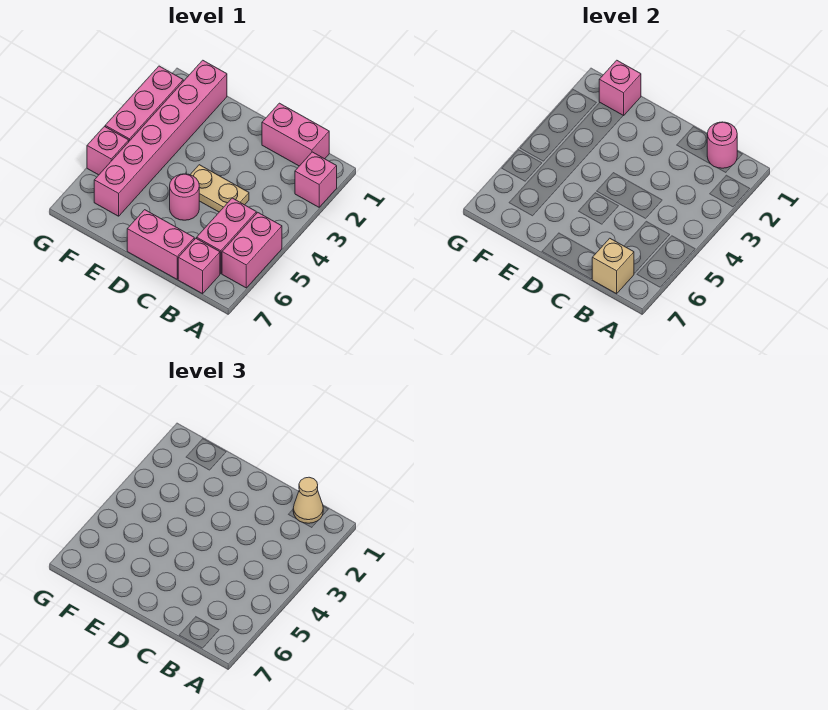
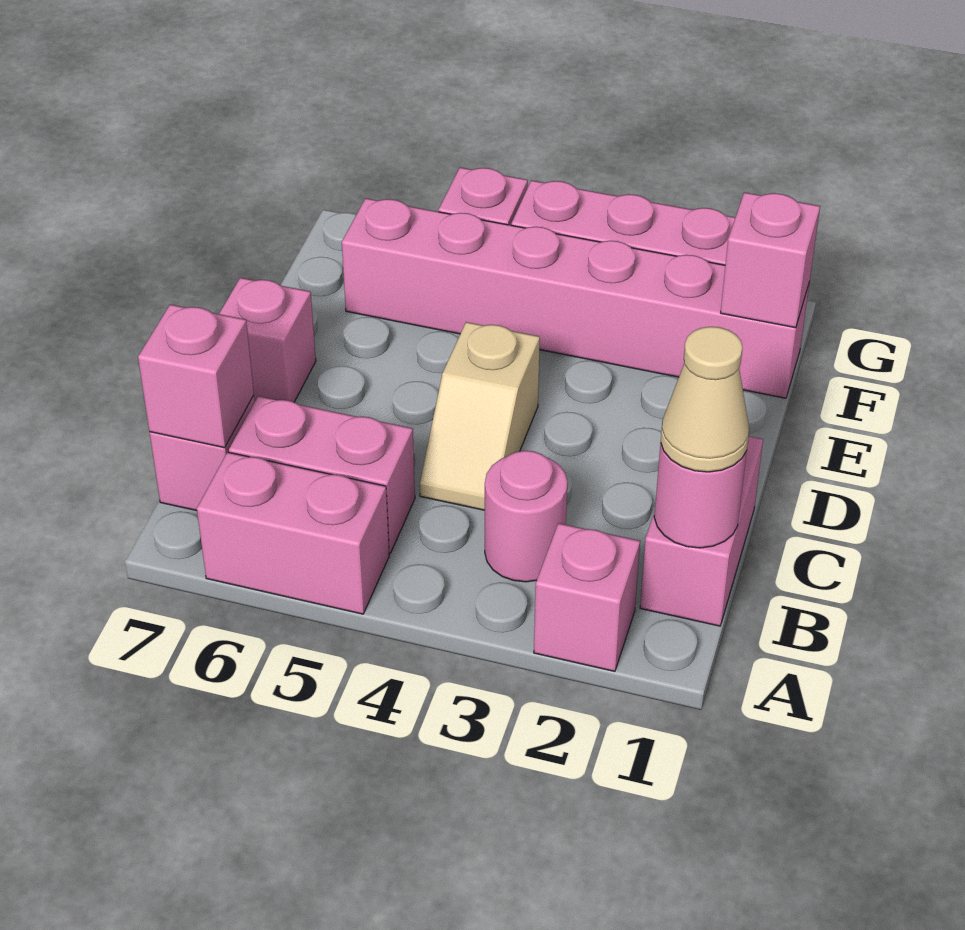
tan 1x1 brick [592,238,634,294] -> pink 1x1 brick [138,304,254,448]
tan 1x2 plate [190,165,249,212] -> tan 1x2 slope [420,322,540,510]
pink 1x2 brick [127,210,194,279] -> pink 1x1 brick [219,278,316,402]
pink 1x1 round brick [170,174,199,220] -> pink 1x1 round brick moved to [485,451,567,582]

